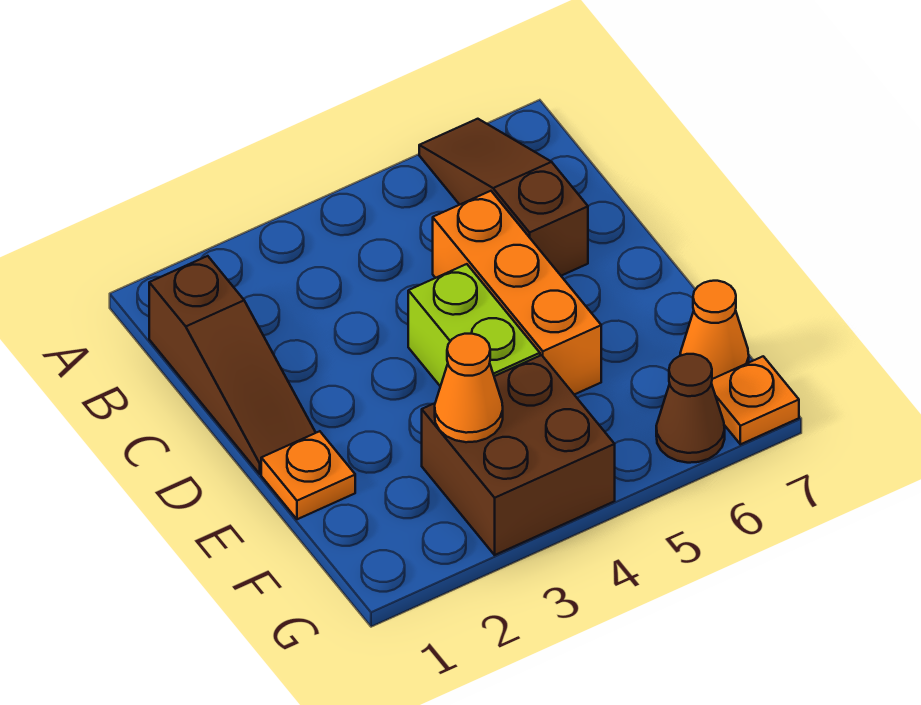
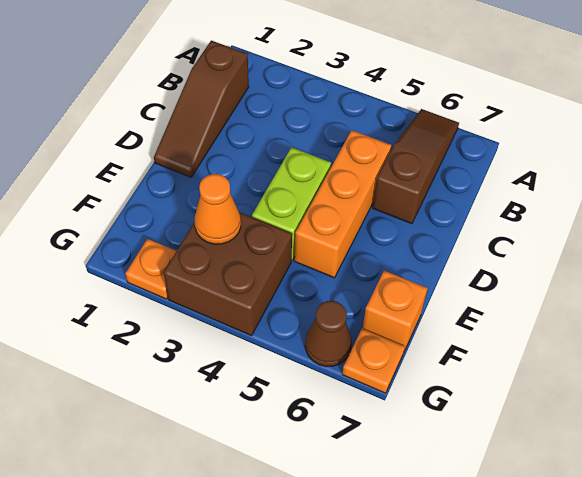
orange 1x1 plate [261,431,355,519] -> orange 1x1 plate moved to [125,239,176,299]
orange 1x1 cone [680,281,749,379] -> orange 1x1 brick [363,271,428,351]

